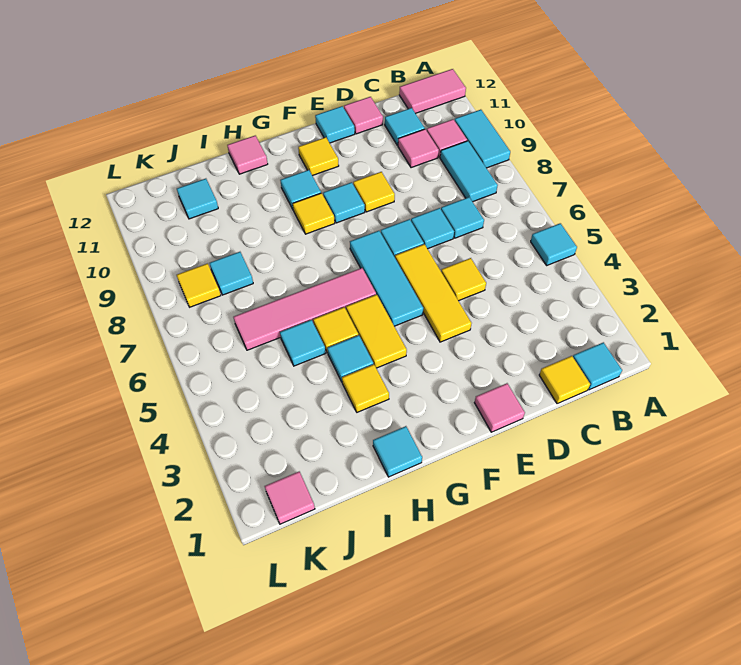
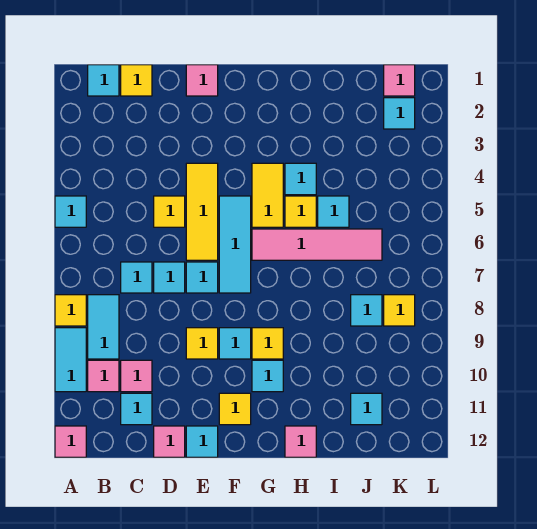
pink 1x2 tile [399,69,466,113] -> pink 1x1 tile [55,426,86,457]
cyan 1x1 tile [373,426,422,477] -> cyan 1x1 tile moved to [384,98,415,129]
yellow 1x1 tile [342,364,389,412] -> yellow 1x1 tile moved to [55,295,86,326]

